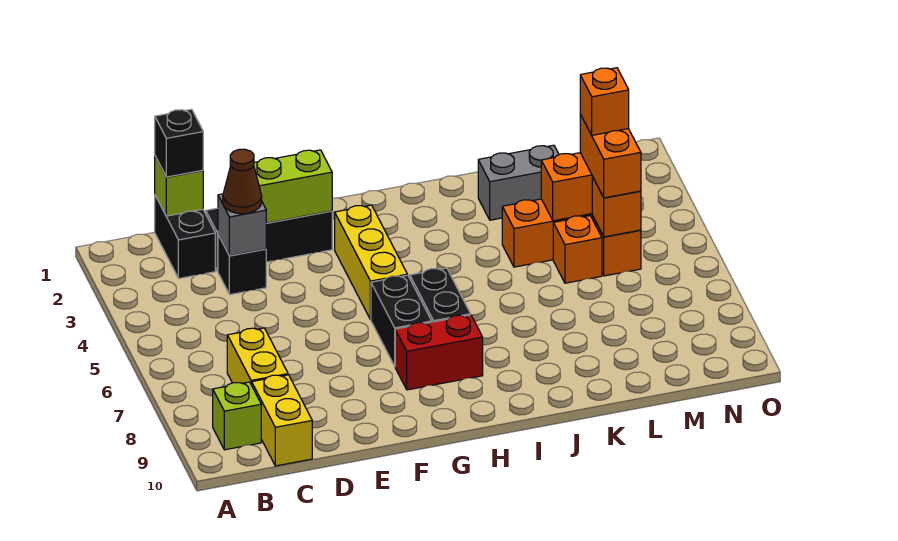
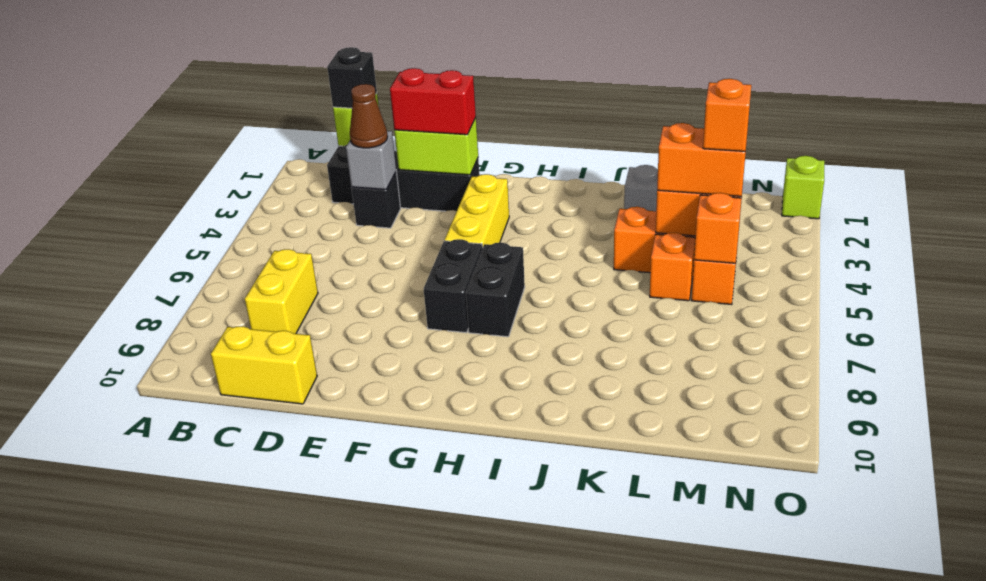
lime 1x1 brick [213,382,261,450] -> lime 1x1 brick moved to [782,156,824,219]
yellow 1x2 brick [252,375,312,466] -> yellow 1x2 brick turned to [211,326,317,404]
red 1x2 brick [395,315,483,390] -> red 1x2 brick moved to [390,68,476,135]
orange 1x2 brick [580,114,641,198] -> orange 1x2 brick turned to [657,123,747,196]

